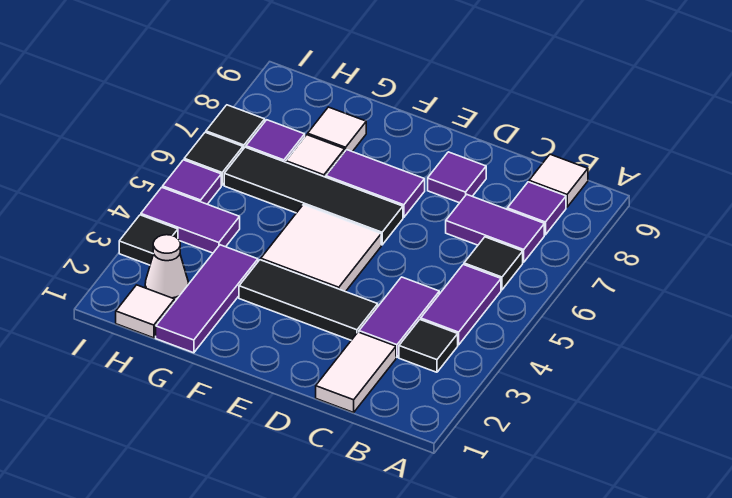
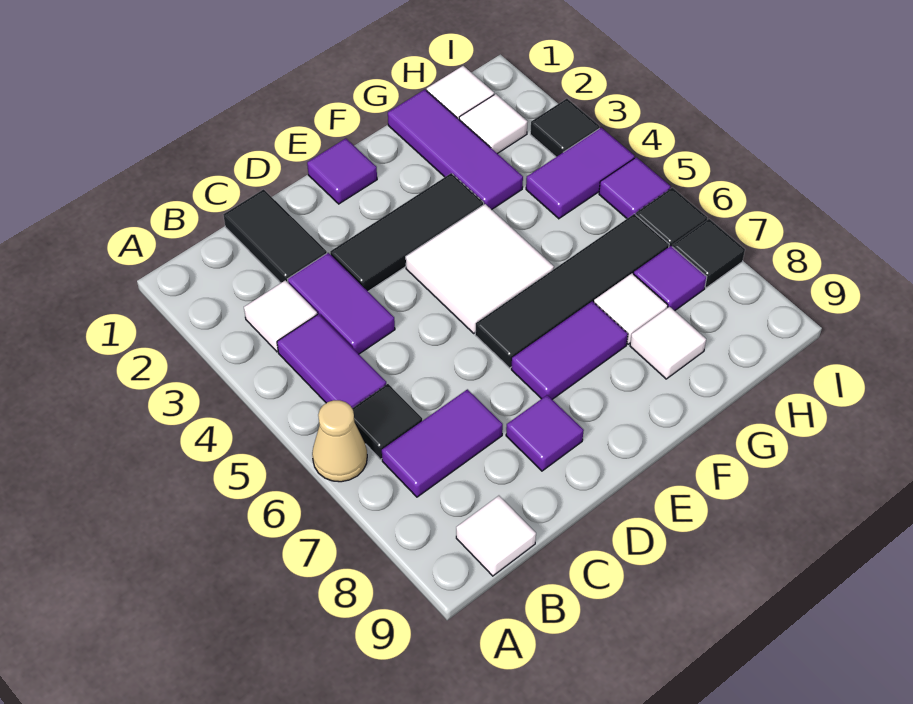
none -> tan 1x1 cone [312,400,367,482]
black 1x1 tile [399,320,458,372] -> white 1x1 tile [244,280,317,352]
purple 1x1 tile [507,182,566,235] -> purple 1x1 tile moved to [307,138,377,204]
white 1x2 tile [316,332,396,412] -> black 1x2 tile [223,189,327,283]
white 1x1 cone [145,235,188,301] -> white 1x1 tile [459,94,527,154]

